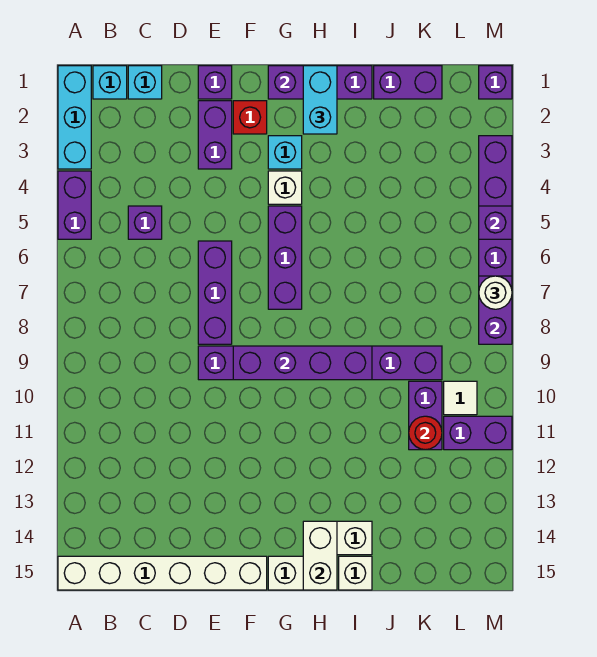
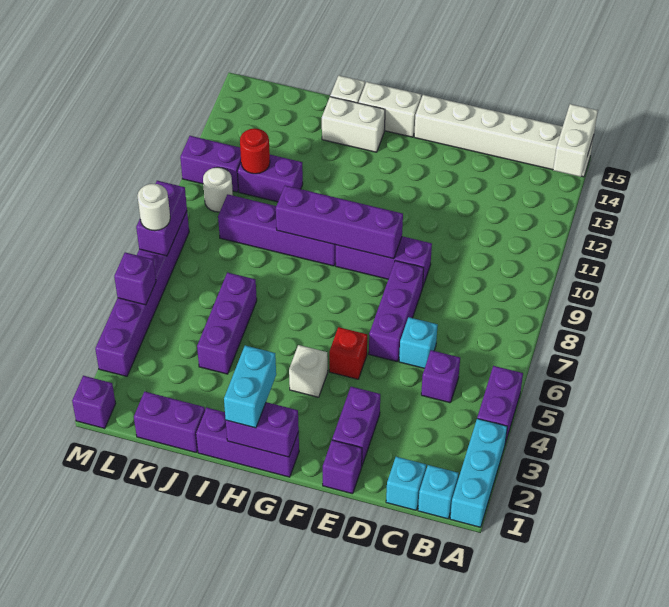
red 1x1 brick [233,101,267,134] -> red 1x1 brick moved to [329,327,367,379]
cyan 1x1 brick [268,136,302,169] -> cyan 1x1 brick moved to [399,317,438,368]
purple 1x3 brick [268,206,302,309] -> purple 1x3 brick moved to [197,272,257,374]
white 1x2 brick [303,521,337,590] -> white 1x2 brick moved to [553,104,598,177]
purple 1x2 brick [409,381,442,450] -> purple 1x2 brick turned to [237,155,303,202]
white 1x1 tile [444,381,477,415] -> white 1x1 round brick [203,167,233,212]

